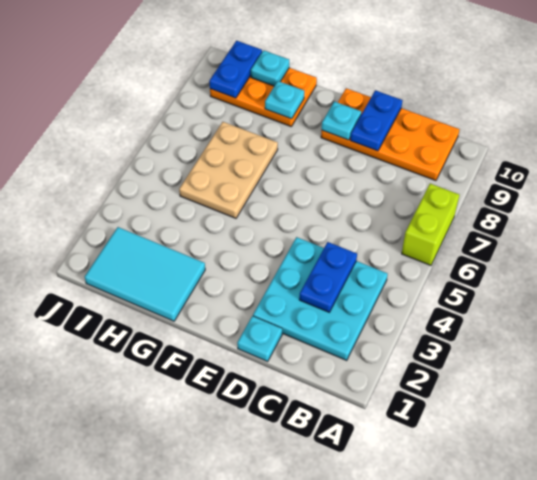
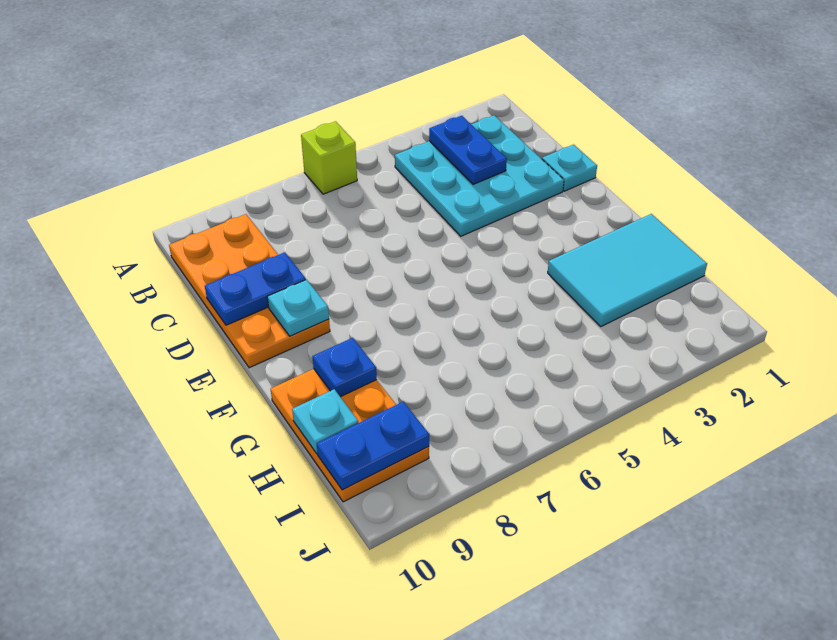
lime 1x2 brick [402,184,459,265] -> lime 1x1 brick [301,121,357,194]
blue 1x2 plate [299,242,357,312] -> blue 1x2 plate turned to [429,116,507,184]
cyan 2x3 tile [85,227,205,321] -> cyan 2x3 tile turned to [548,214,707,326]
tan 2x3 plate [179,122,278,218] -> none
cyan 1x1 plate [265,81,304,119] -> blue 1x1 plate [312,338,377,397]

